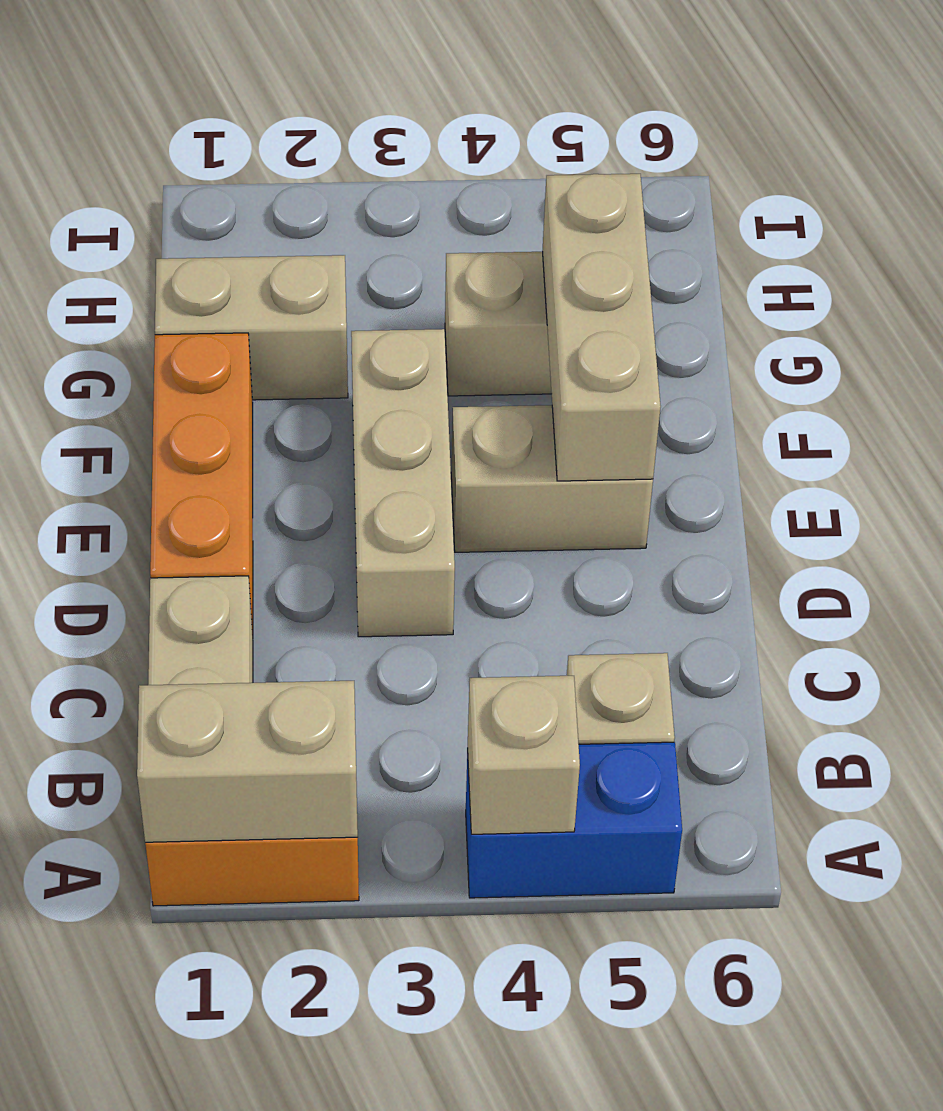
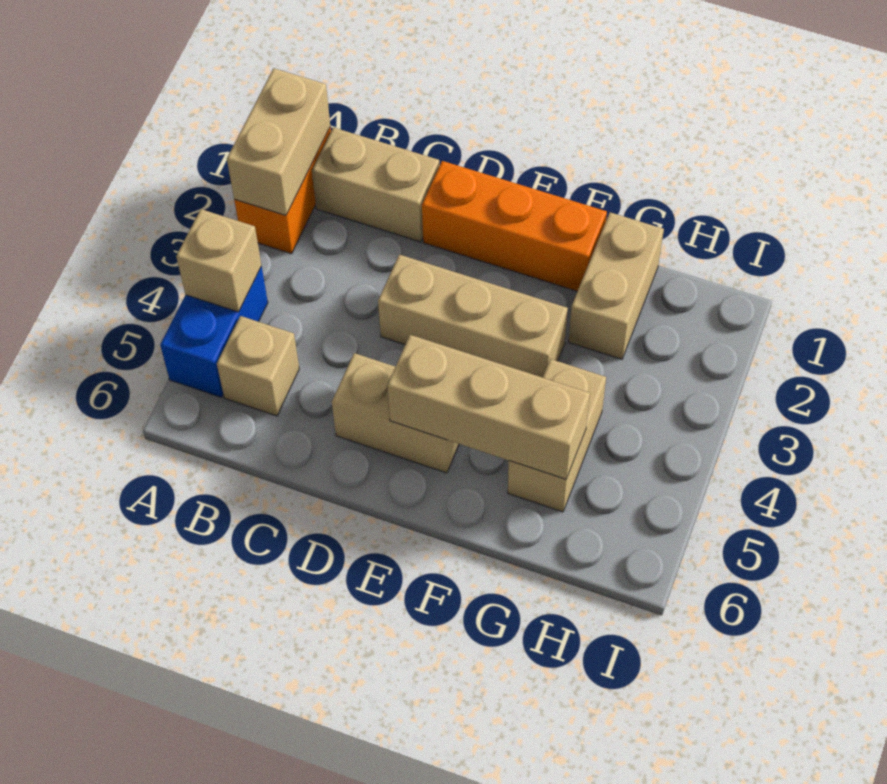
tan 1x2 brick [451,405,653,552] -> tan 1x2 brick turned to [332,353,459,473]

